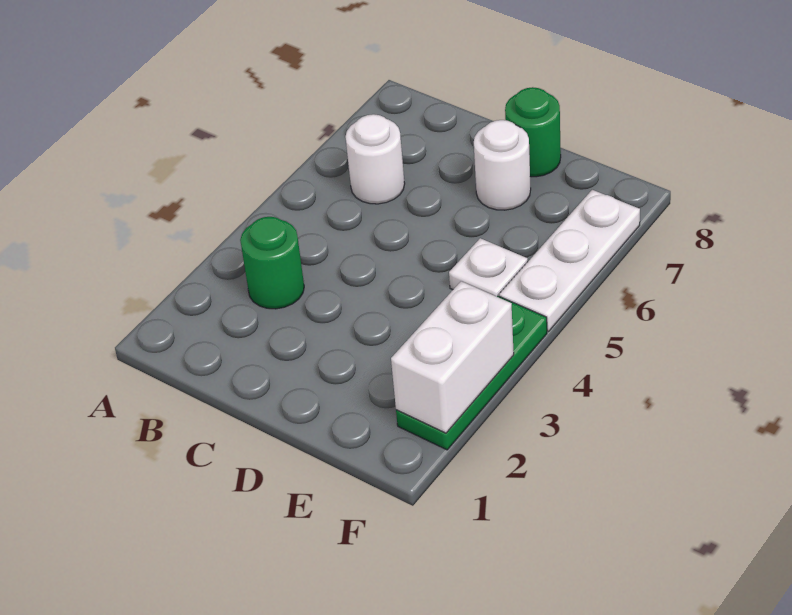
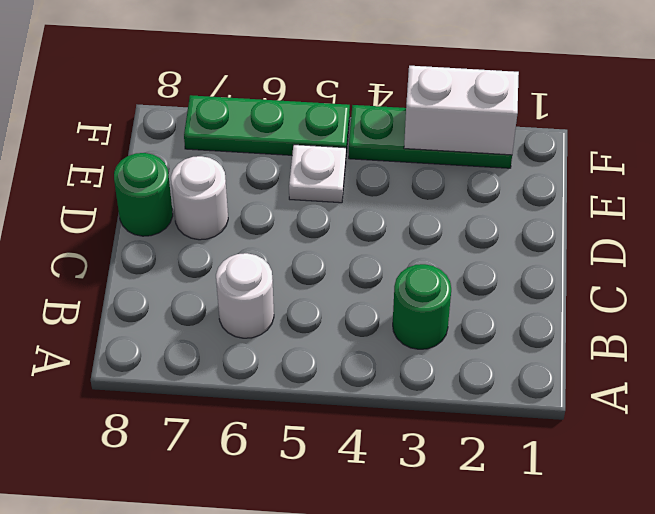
white 1x3 plate [499,190,640,332] -> green 1x3 plate [184,95,350,155]

